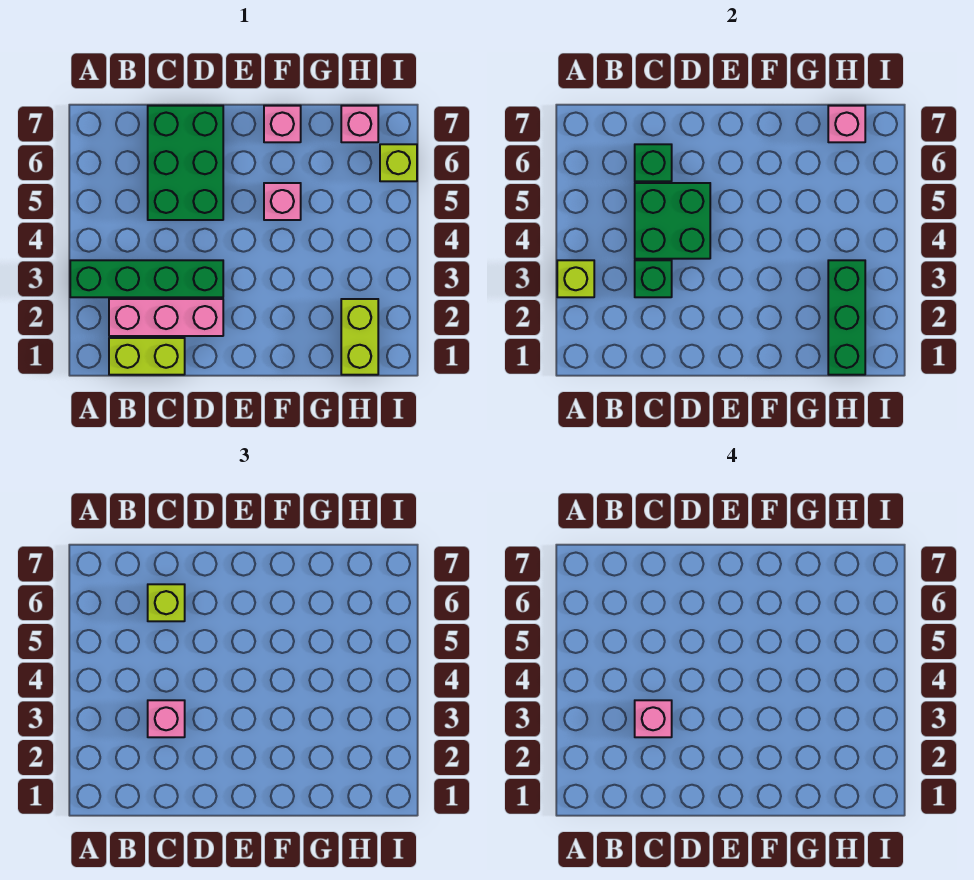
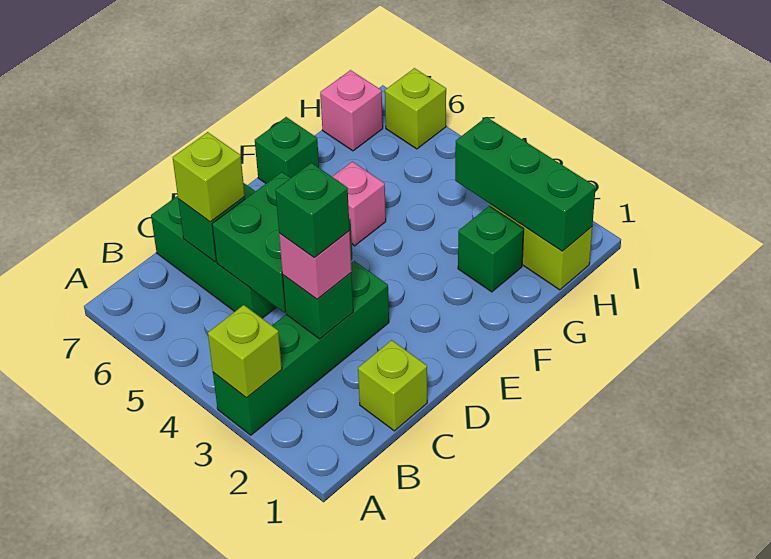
lime 1x2 brick [109,338,185,375] -> lime 1x1 brick [358,340,427,431]
pink 1x3 brick [109,299,223,336] -> none
pink 1x1 brick [635,700,672,737] -> green 1x1 brick [275,163,350,258]
pink 1x1 brick [264,106,301,142] -> green 1x1 brick [255,117,319,183]
none -> green 1x1 brick [458,206,524,292]
pink 1x1 brick [828,106,865,142] -> none

